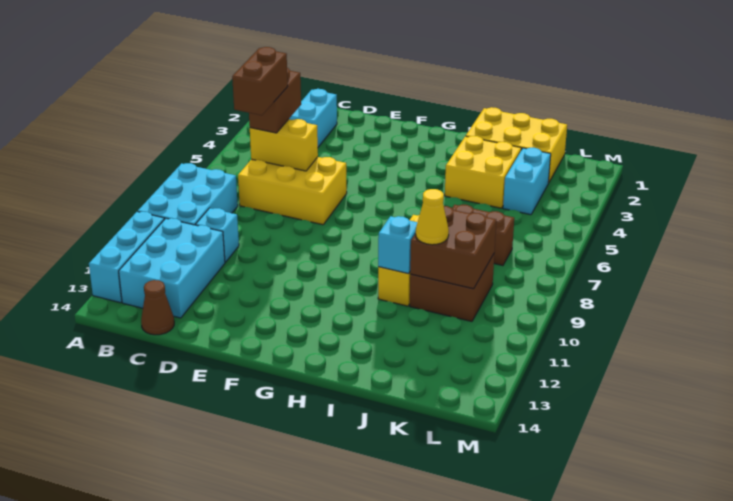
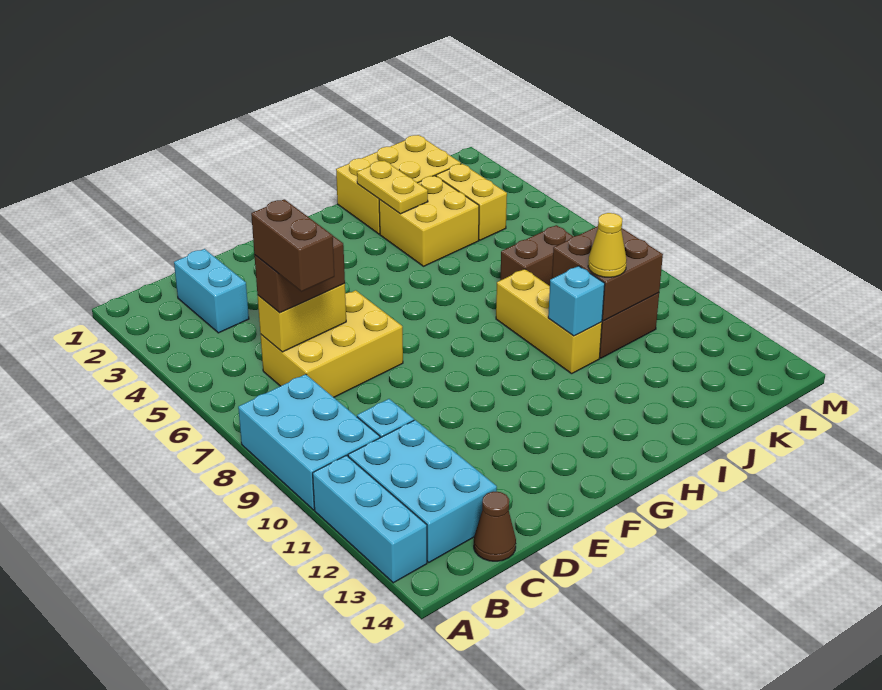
brown 1x2 brick [249,68,301,133] -> brown 1x2 brick turned to [254,236,345,313]
none -> yellow 1x2 plate [357,160,428,214]
cyan 1x2 brick [503,148,551,215] -> yellow 1x2 brick [436,164,507,240]

